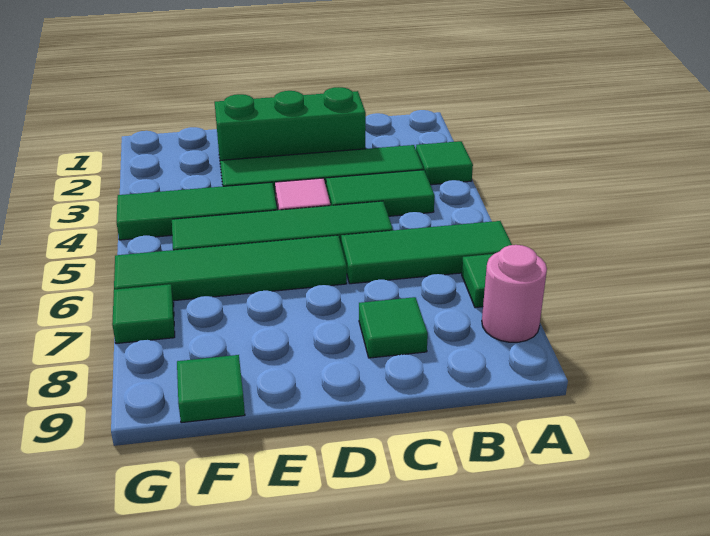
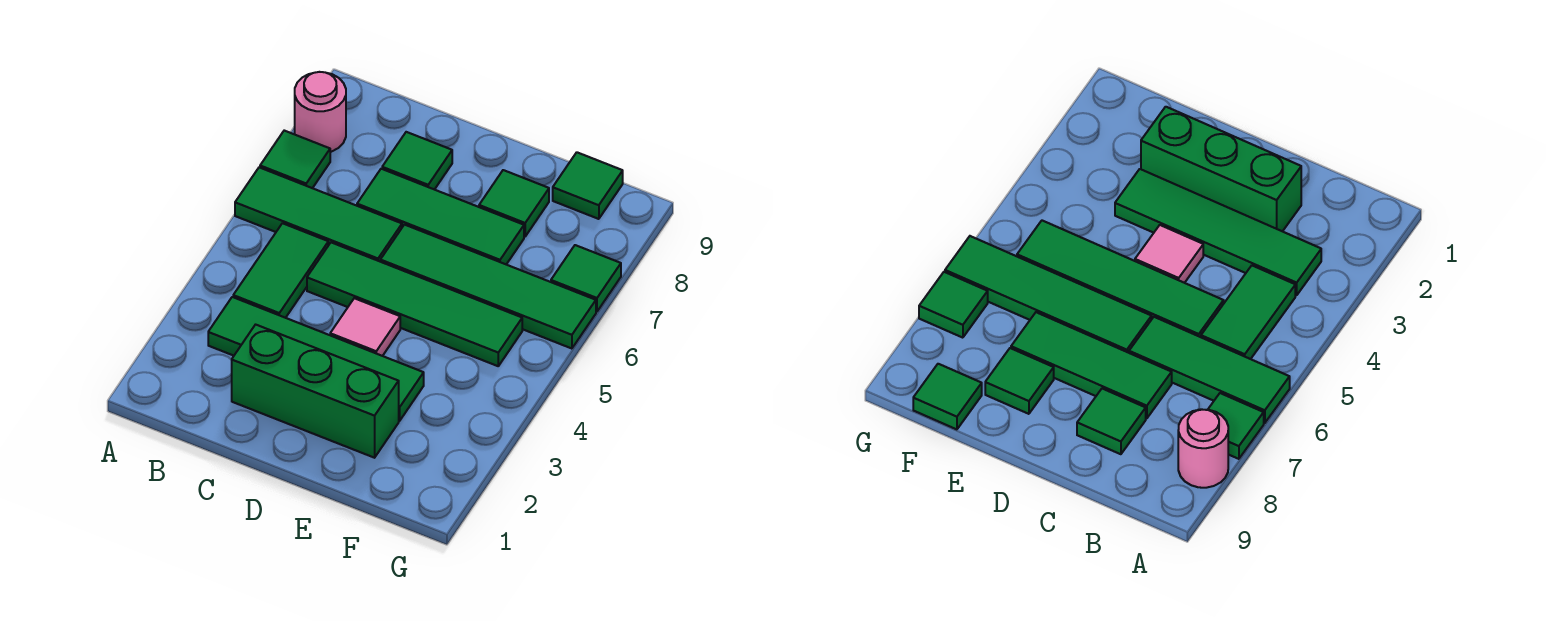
green 1x1 tile [416,141,473,185] -> green 1x1 tile moved to [479,170,549,237]
green 1x2 tile [326,170,435,216] -> green 1x2 tile turned to [233,223,328,318]
green 1x3 tile [116,182,277,240] -> green 1x3 tile moved to [357,169,524,264]

